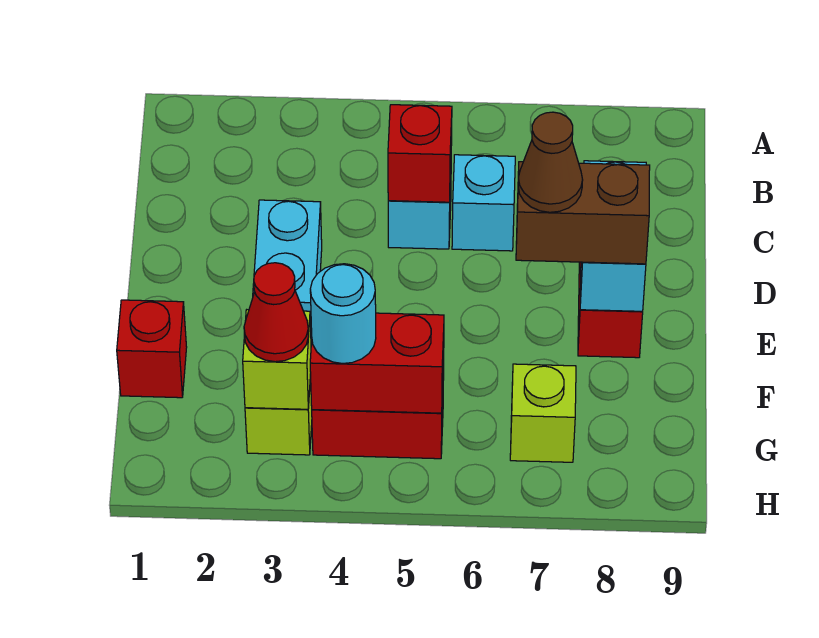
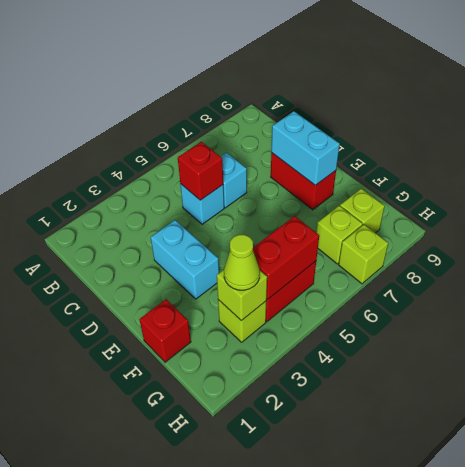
brown 1x2 brick [516,162,650,264] -> none
brown 1x1 cone [518,112,583,212] -> none
red 1x1 cone [244,263,309,362] -> lime 1x1 cone [224,235,260,290]
cyan 1x1 round brick [310,264,376,364] -> none
none -> lime 1x1 brick [340,189,385,233]
none -> lime 1x1 brick [339,225,388,284]

